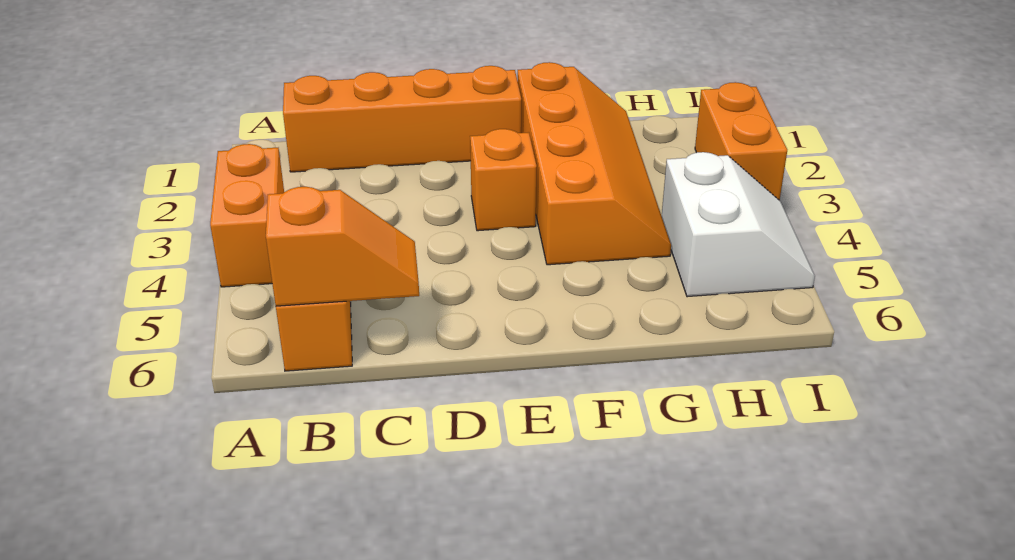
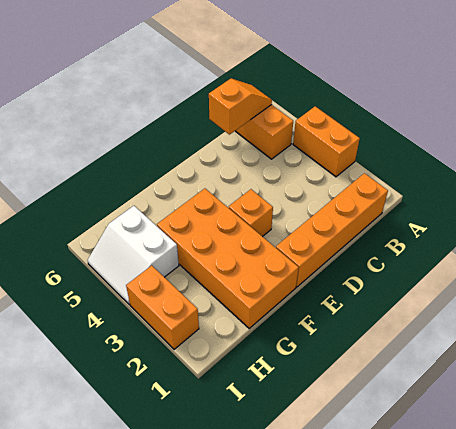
orange 1x2 slope [266,187,419,306] -> orange 1x2 slope turned to [209,79,272,135]
orange 2x4 slope [518,62,671,265] -> orange 2x4 brick [157,189,299,328]

